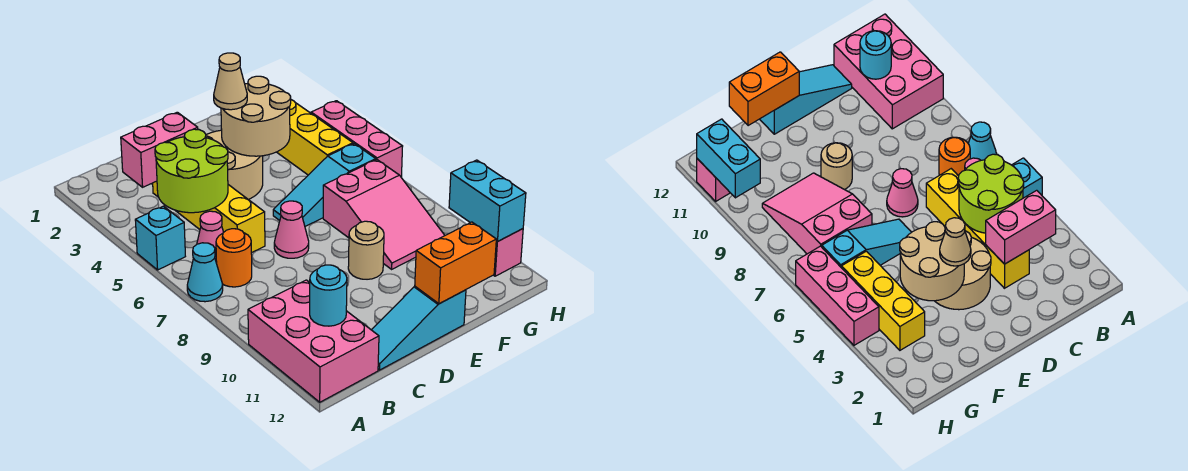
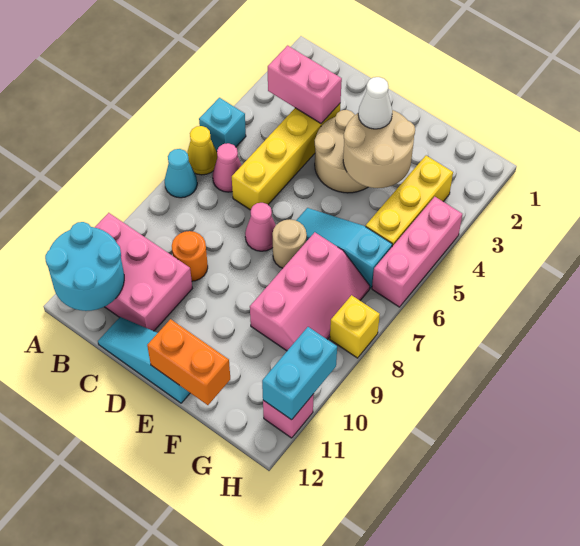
none -> yellow 1x1 cone [187,126,218,175]
pink 2x3 brick [248,280,379,402] -> pink 2x3 brick turned to [94,213,192,331]
lime 2x2 round brick [155,129,228,213] -> none
orange 1x1 round brick [216,229,252,287] -> orange 1x1 round brick moved to [172,231,208,281]
cyan 1x1 round brick [310,265,347,326] -> cyan 2x2 round brick [45,222,124,311]
tan 1x1 cone [214,53,247,110] -> white 1x1 cone [358,77,392,129]
tan 1x1 round brick [348,221,384,279] -> tan 1x1 round brick moved to [273,219,307,268]
pink 2x3 slope [323,160,445,269] -> pink 2x3 slope turned to [250,232,370,351]
none -> yellow 1x1 brick [330,295,380,358]

